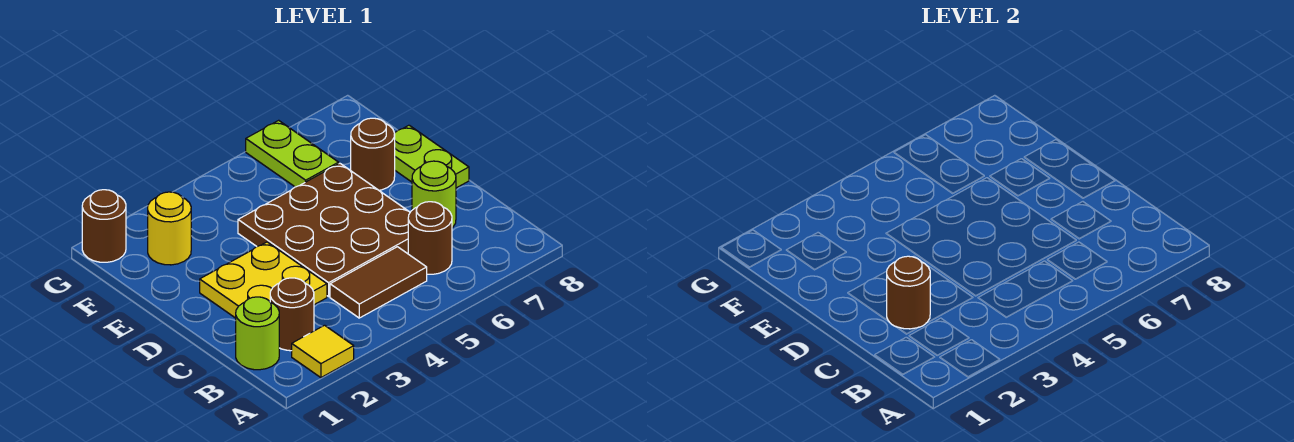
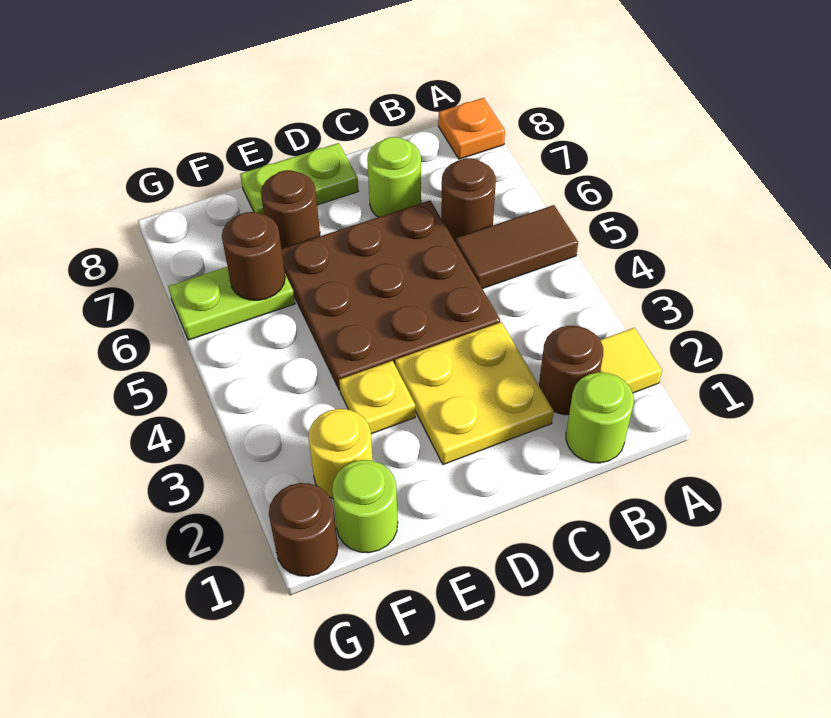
none -> orange 1x1 plate [438,98,505,159]
brown 1x2 tile [330,247,427,318] -> brown 1x2 tile turned to [455,205,578,289]
brown 1x1 round brick [887,256,930,329] -> brown 1x1 round brick moved to [222,212,285,300]
none -> yellow 1x1 plate [339,361,415,434]
none -> lime 1x1 round brick [332,460,398,553]

